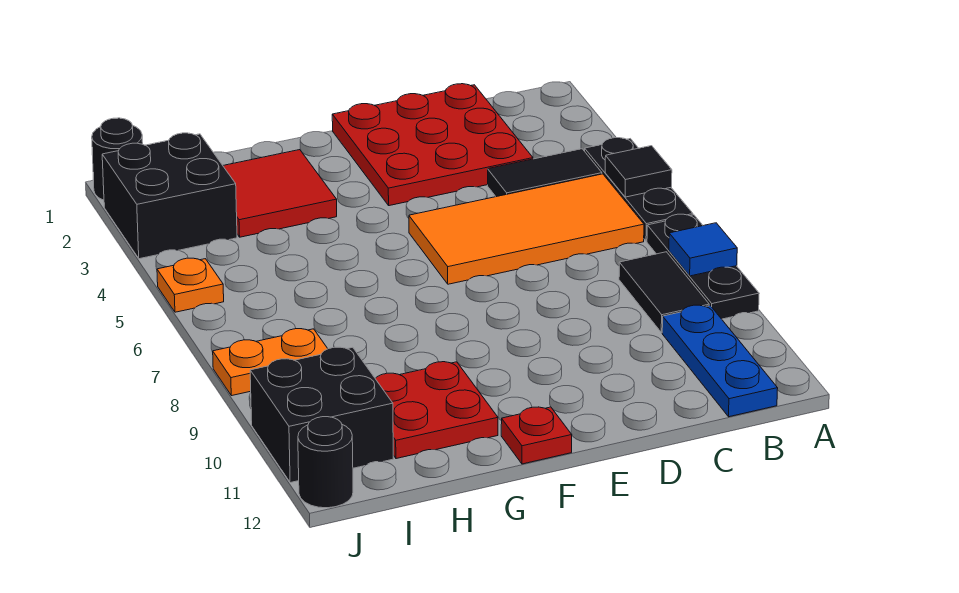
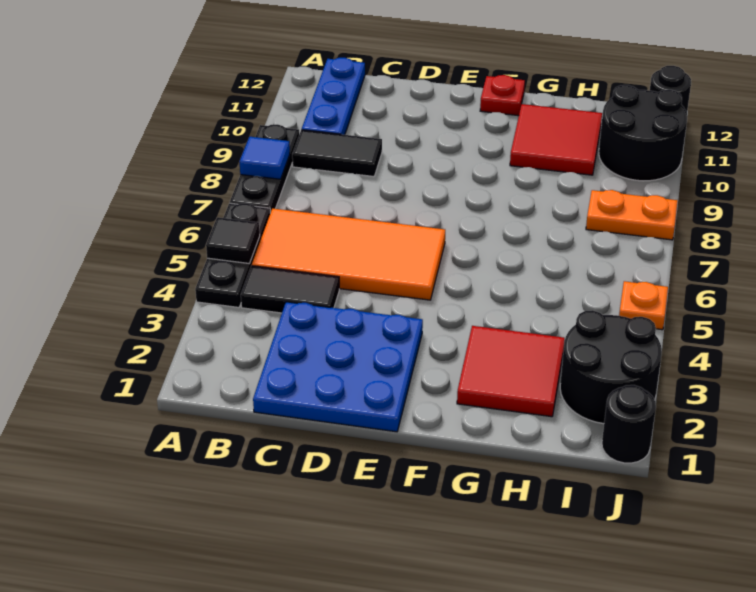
black 1x2 tile [619,252,709,333] -> black 1x2 tile turned to [292,130,382,177]
red 3x3 plate [332,84,533,206] -> blue 3x3 plate [253,302,423,432]
red 2x2 plate [375,362,498,459] -> red 2x2 tile [510,104,602,175]
black 2x2 brick [102,133,237,259] -> black 2x2 round brick [560,310,662,424]
black 2x2 brick [250,347,393,483] -> black 2x2 round brick [599,85,687,181]

